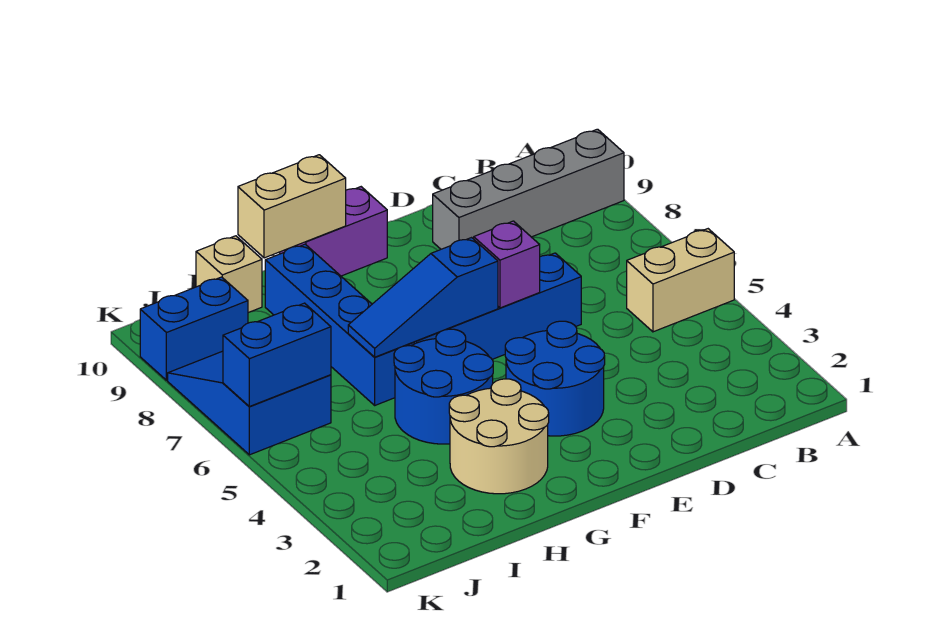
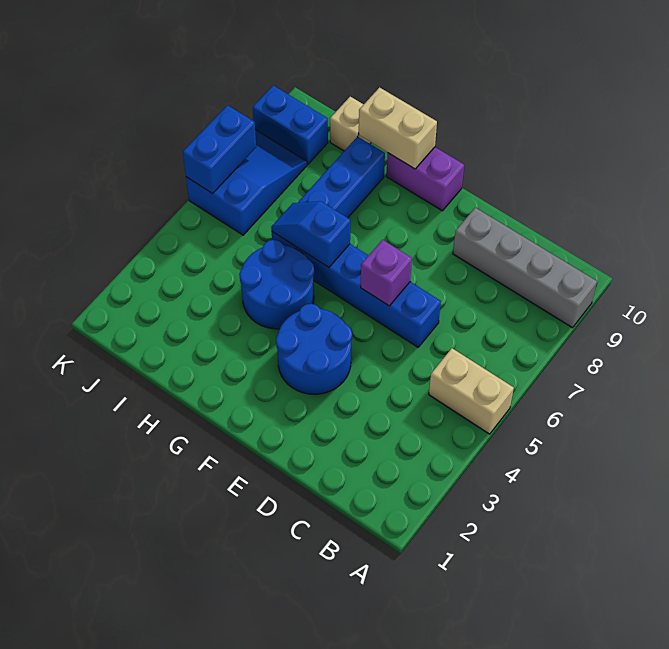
blue 1x3 slope [348,238,498,357] -> blue 1x2 slope [271,201,350,267]
tan 2x2 round brick [449,379,549,494] -> none
blue 1x2 brick [223,303,331,406] -> blue 1x2 brick turned to [183,105,256,194]

